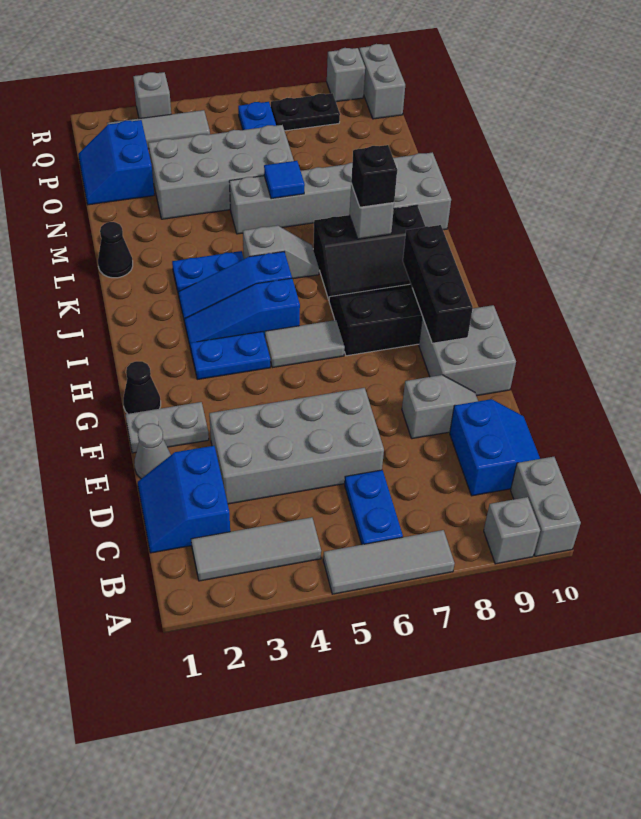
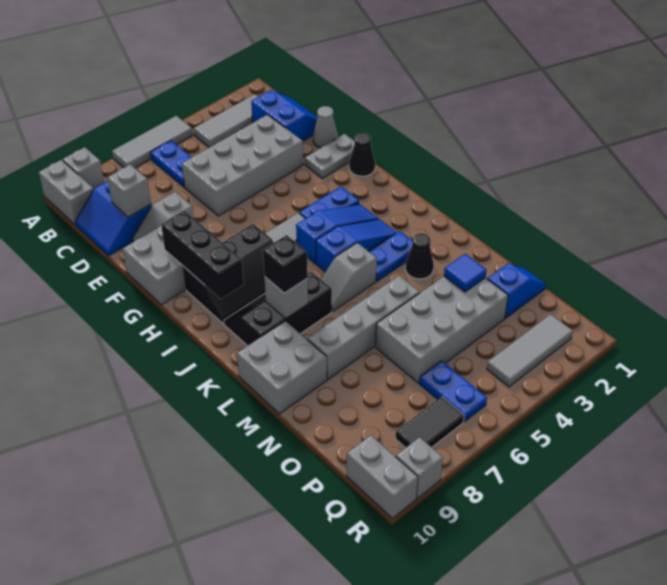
black 1x1 cone [98,222,133,278] -> black 1x1 cone moved to [405,233,434,279]
blue 1x1 tile [264,161,305,199] -> blue 1x1 tile moved to [444,254,486,292]
blue 2x2 slope [78,120,154,205] -> blue 1x2 slope [488,263,546,318]
black 1x2 plate [271,93,340,131] -> black 1x2 tile [396,397,464,448]
grey 1x1 brick [133,72,171,119] -> grey 1x1 brick moved to [107,164,151,217]

